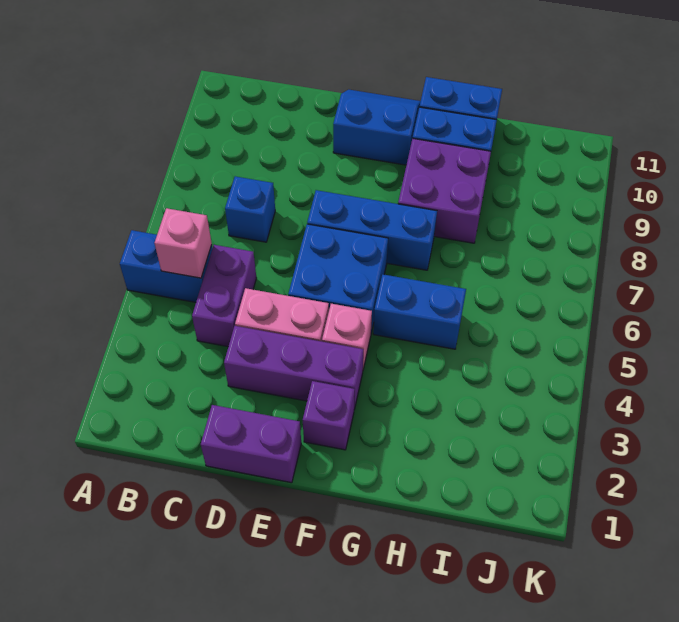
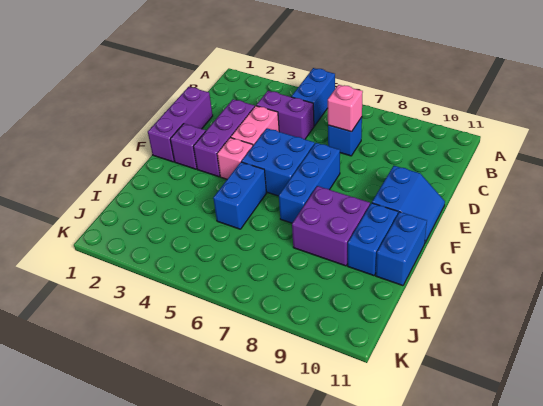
pink 1x1 brick [155,208,212,278] -> pink 1x1 brick moved to [328,85,363,132]
purple 1x2 brick [201,405,301,483] -> purple 1x3 brick [148,87,213,162]

